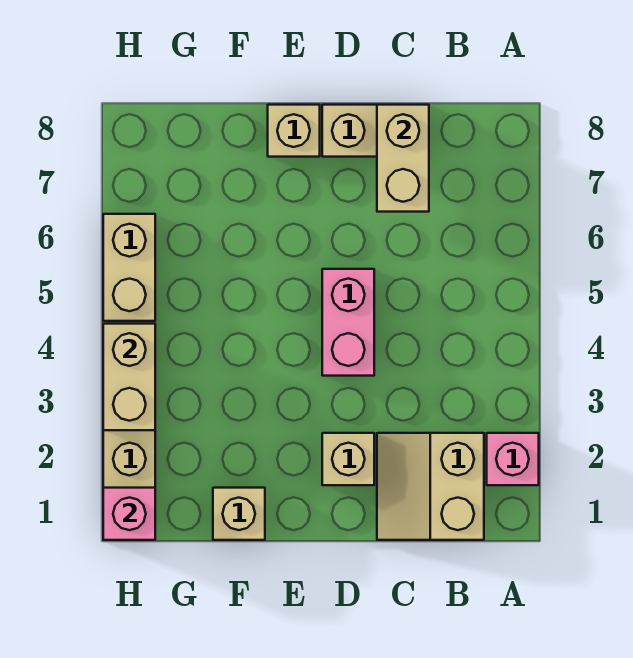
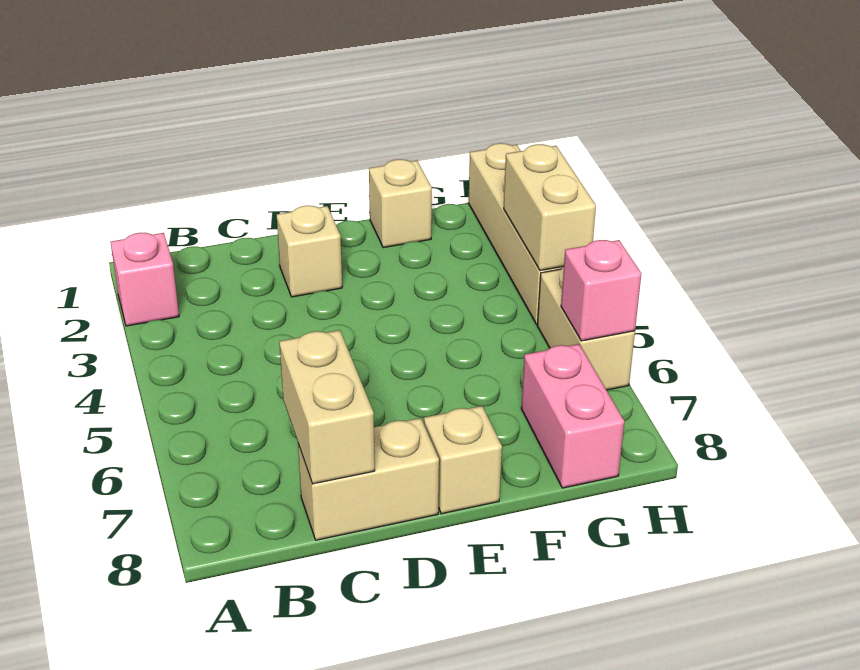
tan 2x2 slope [377,433,484,540] -> none
pink 1x2 brick [322,269,374,376] -> pink 1x2 brick moved to [521,344,624,488]
pink 1x1 brick [103,488,155,540] -> pink 1x1 brick moved to [561,240,642,341]

